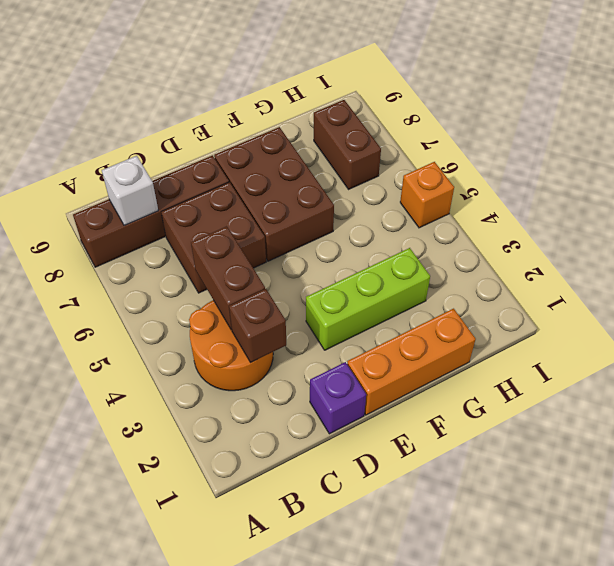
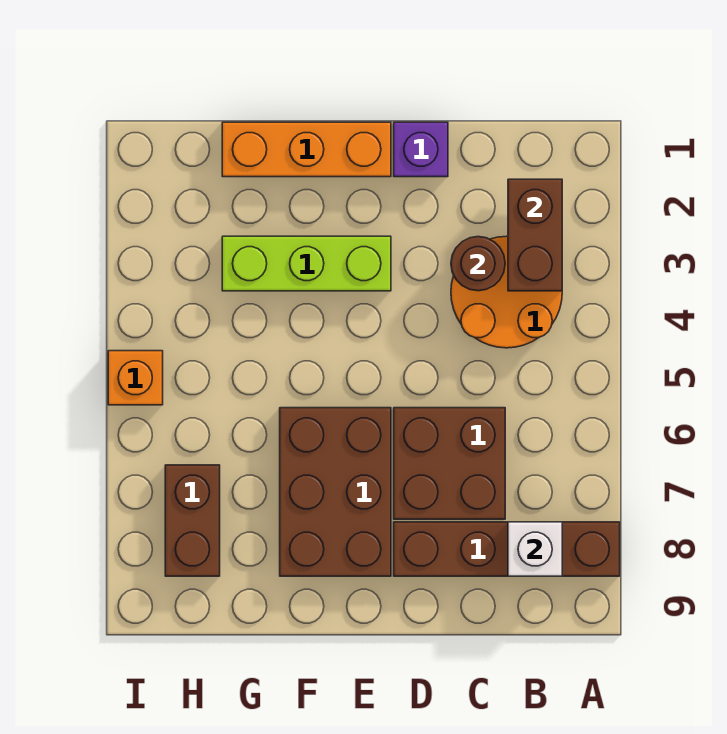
brown 1x1 brick [229,289,286,362] -> brown 1x1 round brick [451,237,505,291]
brown 1x2 brick [191,226,265,330] -> brown 1x2 brick moved to [508,179,562,291]

